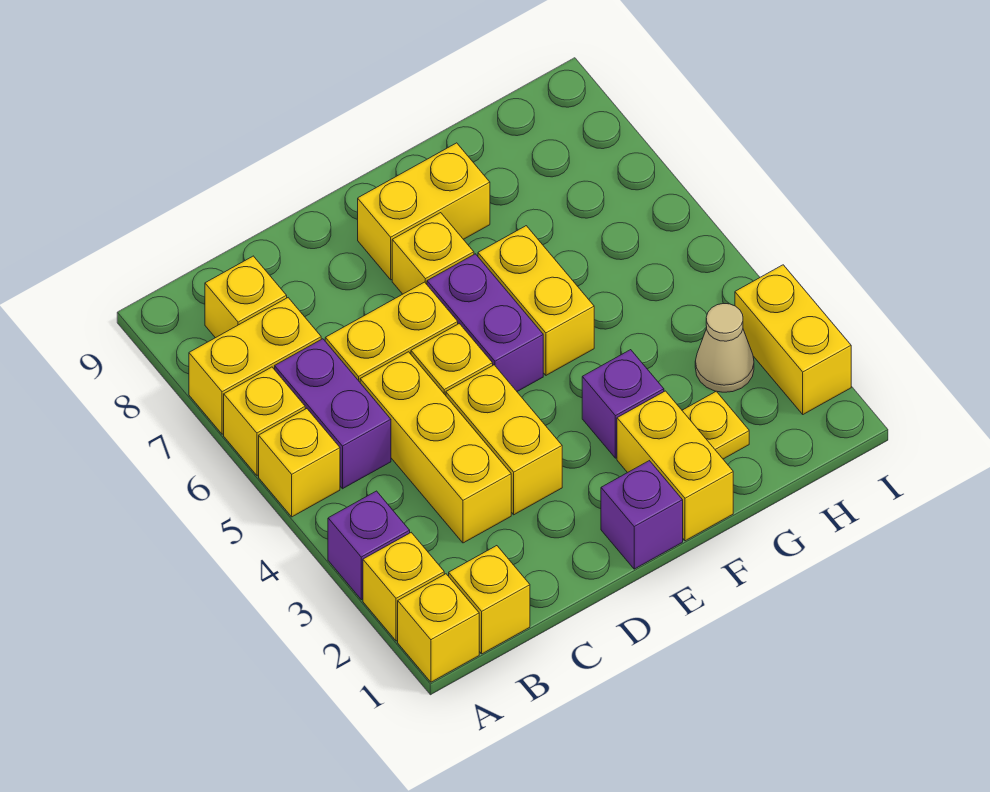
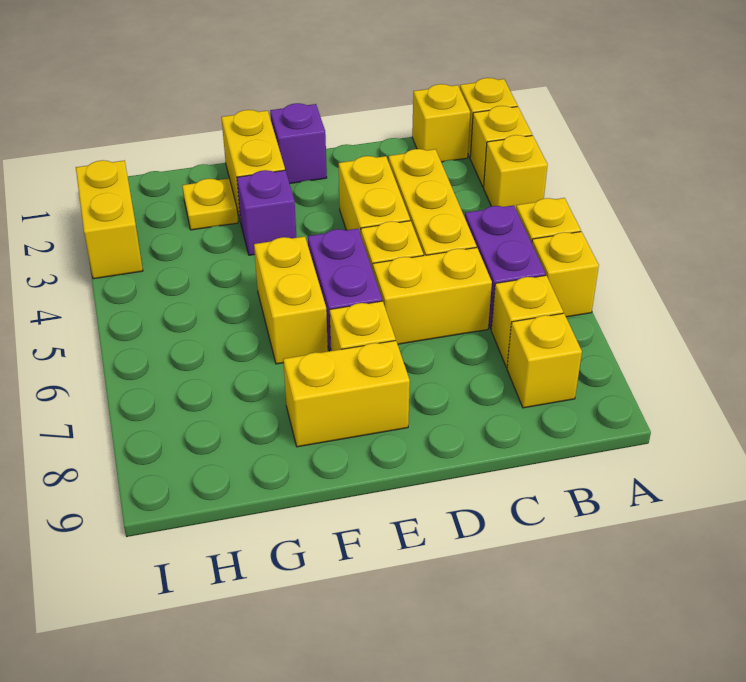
purple 1x1 brick [328,491,410,600] -> yellow 1x1 brick [484,135,548,209]
yellow 1x2 brick [189,298,321,434] -> yellow 1x1 brick [491,275,563,367]
tan 1x1 cone [695,303,754,392] -> none

